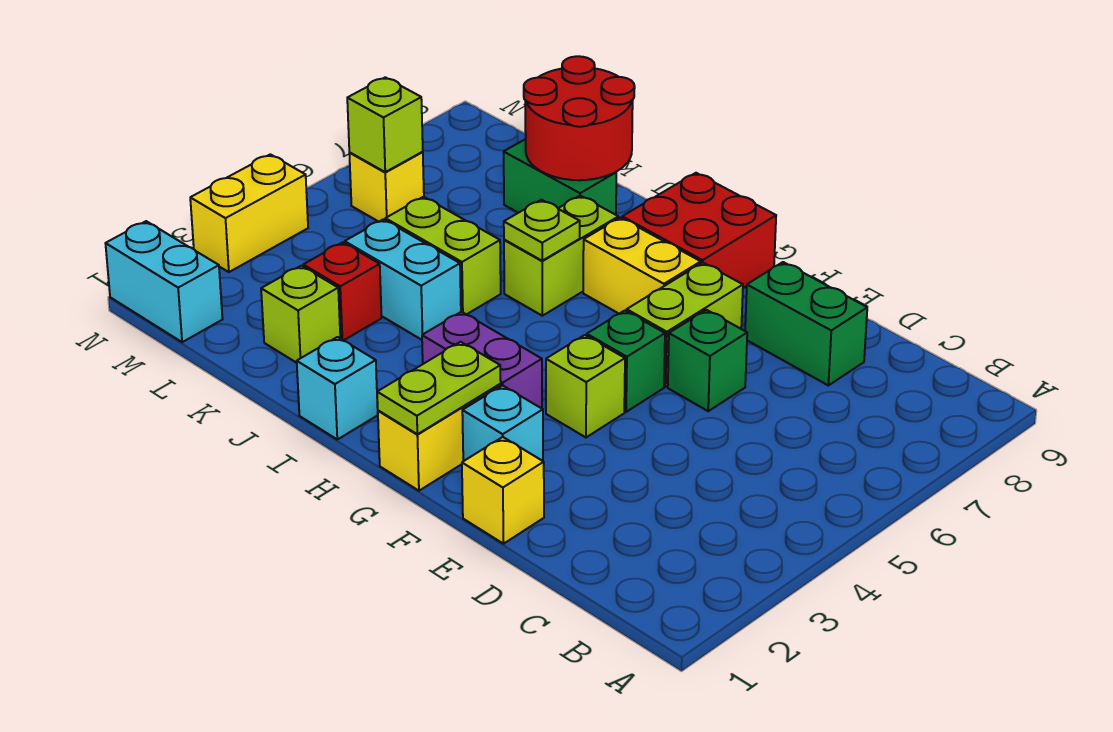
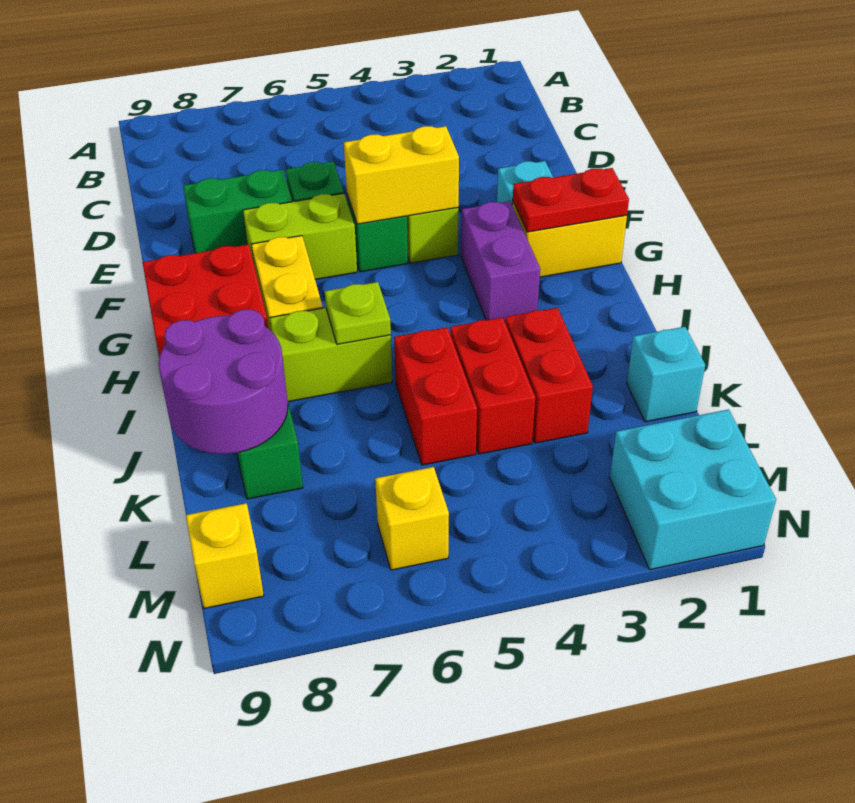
green 1x2 brick [745,262,867,385] -> green 1x2 brick turned to [183,170,292,253]
yellow 1x1 brick [462,437,544,544] -> yellow 1x1 brick moved to [186,503,264,608]
lime 1x2 plate [377,342,501,434] -> red 1x2 plate [513,168,629,232]
cyan 1x1 brick [297,337,378,439] -> cyan 1x1 brick moved to [627,327,705,422]
cyan 1x2 brick [345,219,461,340] -> red 1x2 brick [450,317,535,454]
lime 1x2 brick [385,197,501,314] -> red 1x2 brick [394,327,477,465]
red 2x2 round brick [524,56,635,180] -> purple 2x2 round brick [159,310,288,454]
lime 1x1 brick [261,266,340,363] -> none
red 1x1 brick [303,242,382,340] -> red 1x2 brick [505,308,593,443]
cyan 1x2 brick [105,221,222,342] -> cyan 2x2 brick [610,409,776,570]
lime 1x1 brick [347,77,423,172] -> none
yellow 1x2 brick [190,154,308,272] -> yellow 1x2 brick moved to [344,126,459,224]

